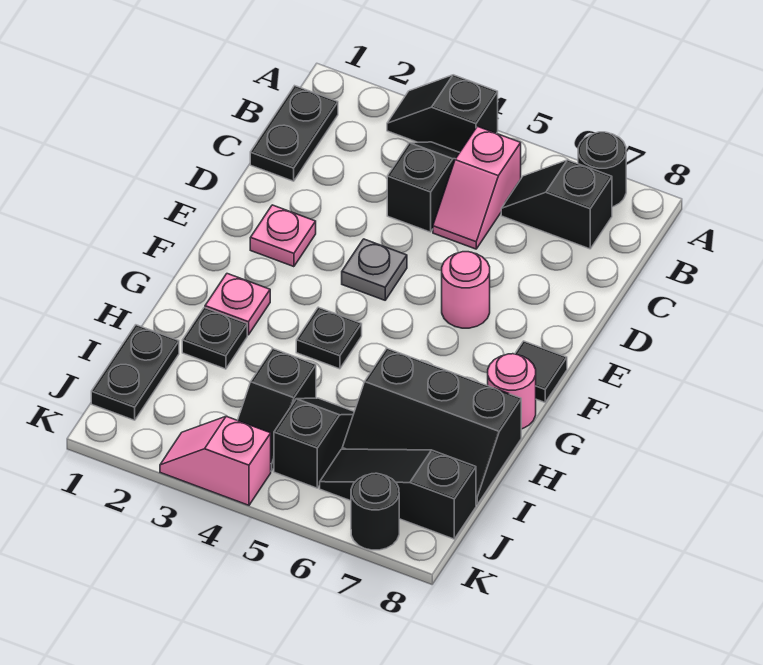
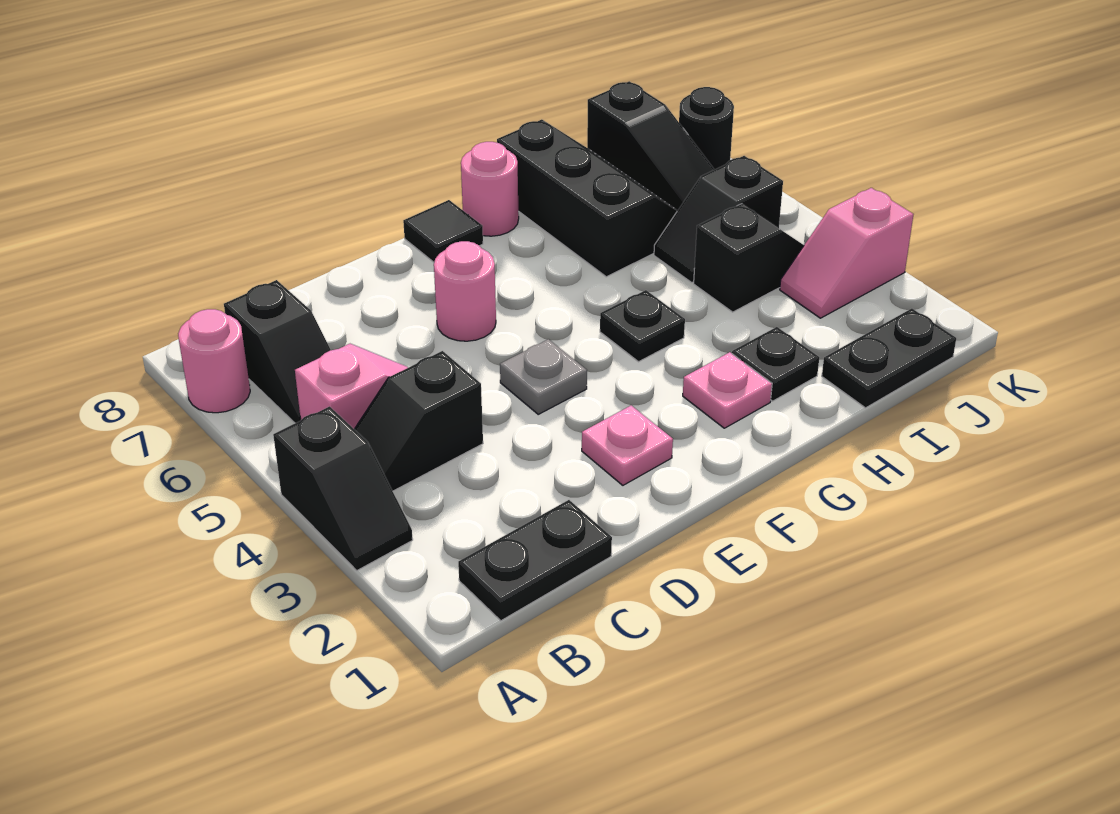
black 1x1 round brick [578,132,626,207] -> pink 1x1 round brick [178,309,250,413]
pink 1x2 slope [160,416,271,505] -> pink 1x2 slope turned to [780,188,914,318]

